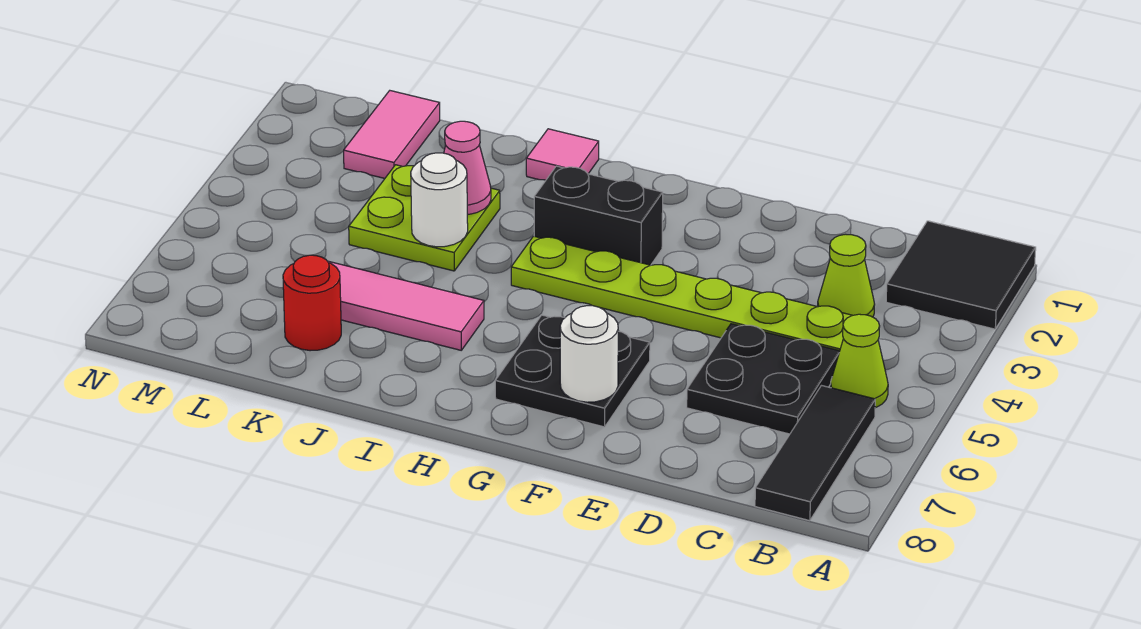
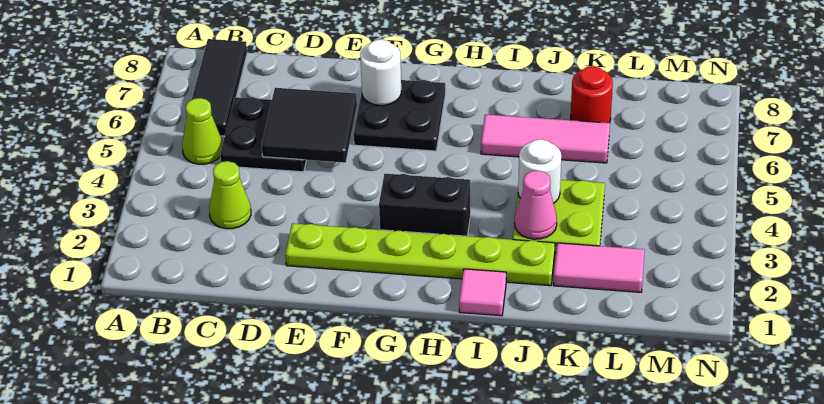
black 2x2 tile [886,221,1036,329] -> black 2x2 tile moved to [262,88,357,163]
lime 1x6 plate [511,236,852,351] -> lime 1x6 plate moved to [285,223,555,286]
pink 1x2 tile [344,91,440,178] -> pink 1x2 tile turned to [554,243,645,292]

